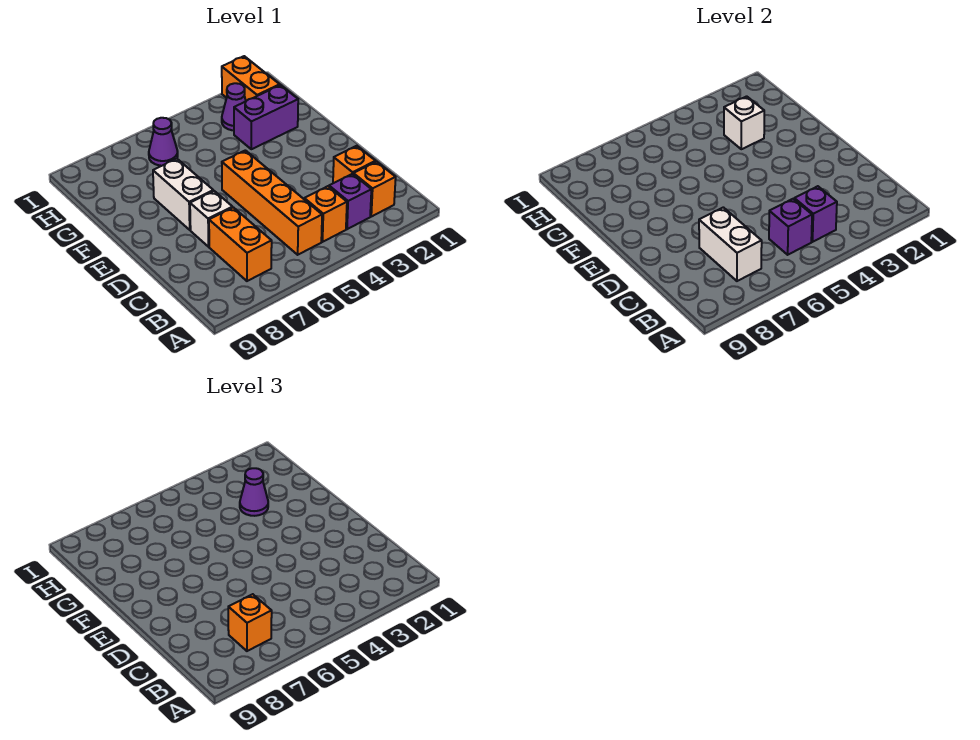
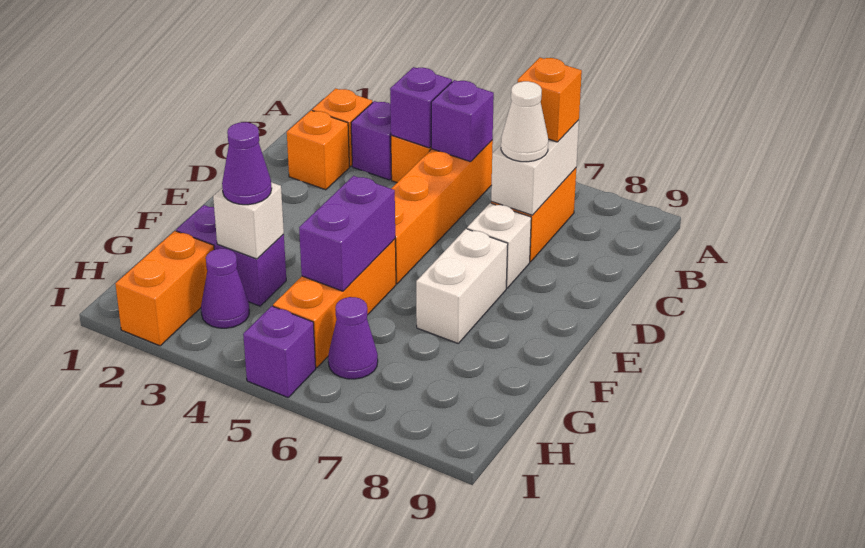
none -> white 1x1 cone [501,81,548,162]
none -> orange 1x3 brick [273,239,396,368]
none -> purple 1x2 brick [299,176,395,291]
none -> purple 1x1 brick [243,306,316,397]

